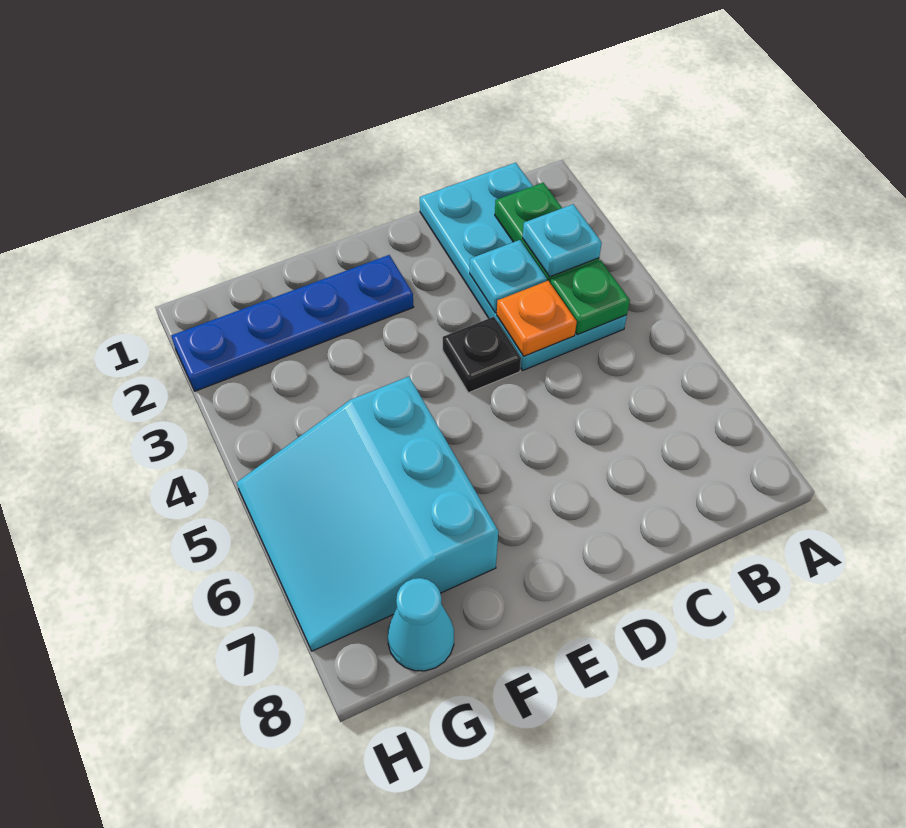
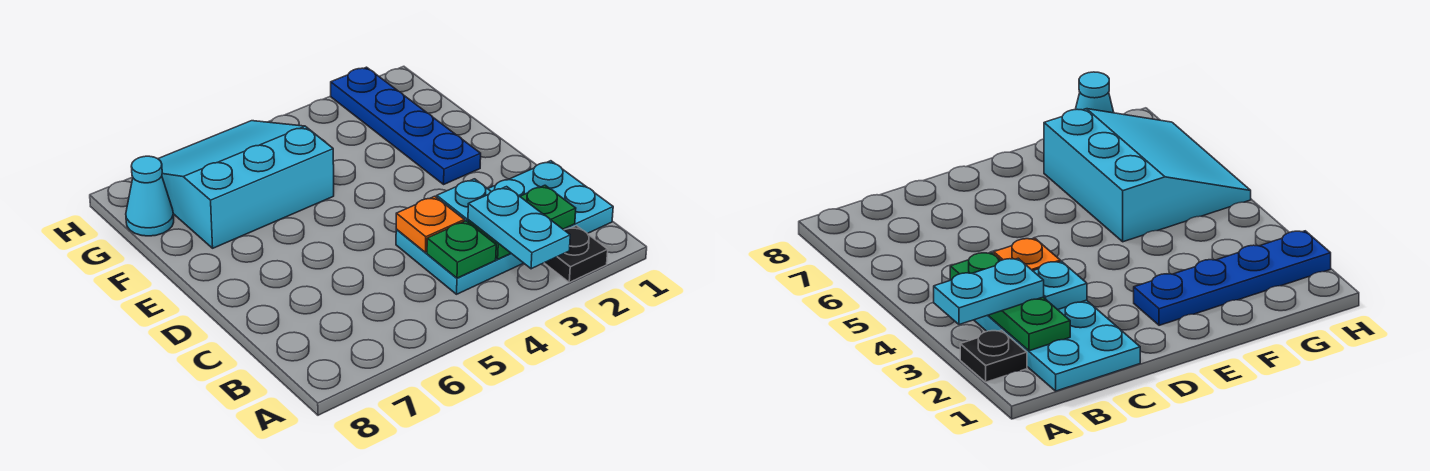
cyan 1x1 plate [523,204,602,277] -> cyan 1x2 plate [468,187,570,269]
black 1x1 plate [443,317,521,393] -> black 1x1 plate moved to [545,226,608,282]

